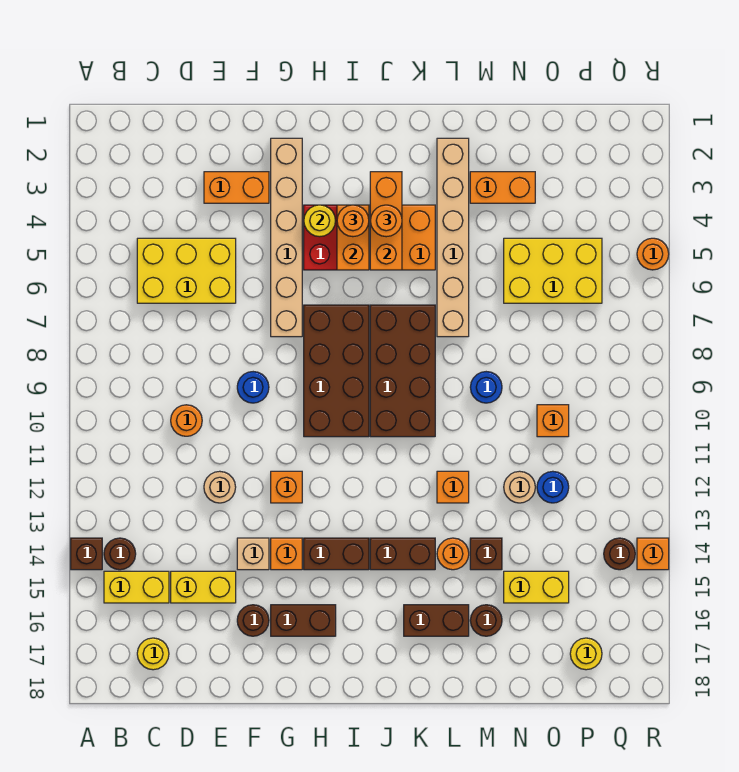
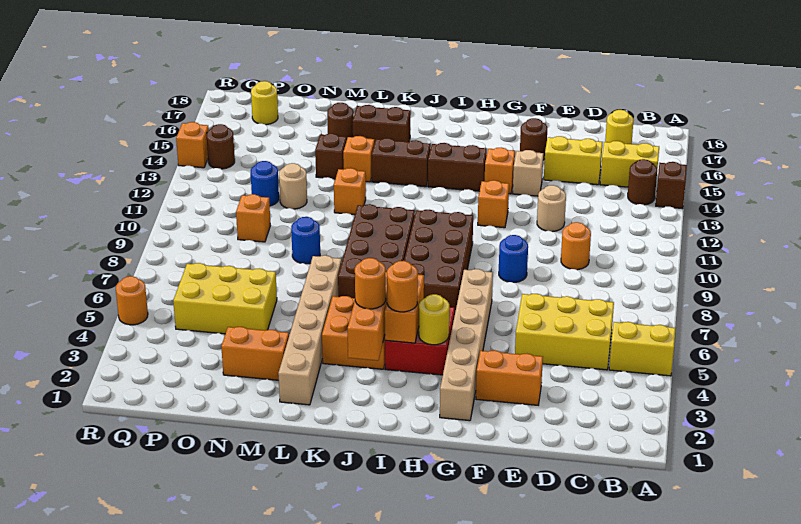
brown 1x2 brick [271,605,336,636] -> none
orange 1x1 round brick [437,538,469,570] -> orange 1x1 brick [343,136,374,182]
yellow 1x2 brick [504,571,569,603] -> yellow 1x2 brick moved to [609,322,675,376]

